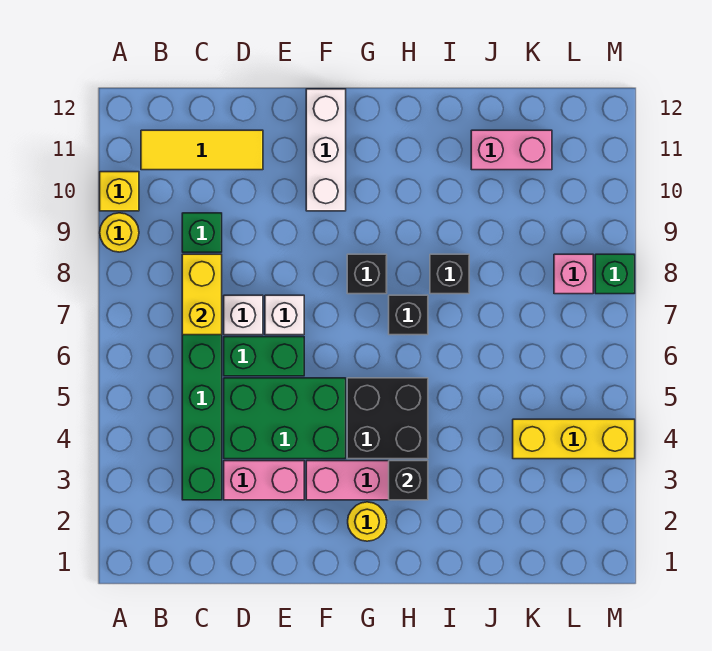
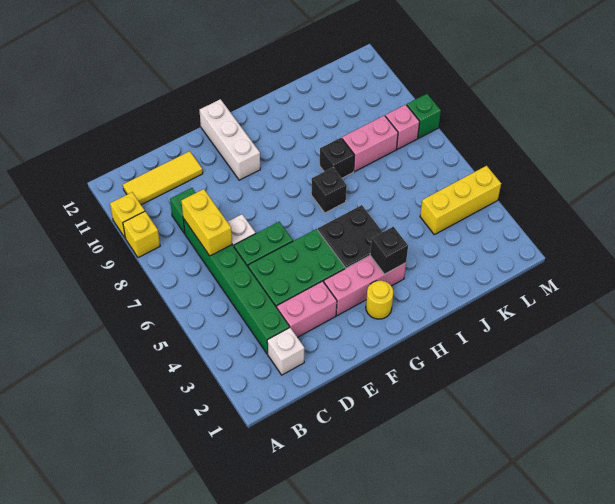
yellow 1x1 round brick [100,213,139,252] -> yellow 1x1 brick [123,211,160,258]
white 1x1 brick [265,295,304,335] -> white 1x1 brick moved to [267,328,304,375]
black 1x1 brick [347,254,387,294] -> none
pink 1x2 brick [471,130,552,170] -> pink 1x2 brick moved to [342,115,398,172]

